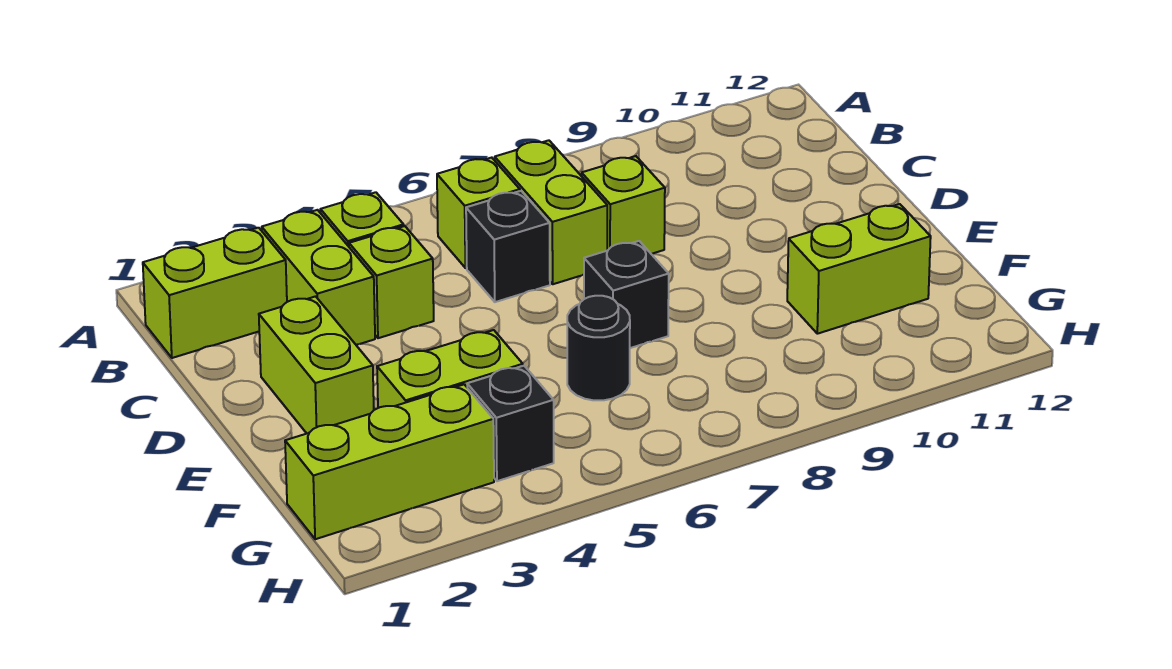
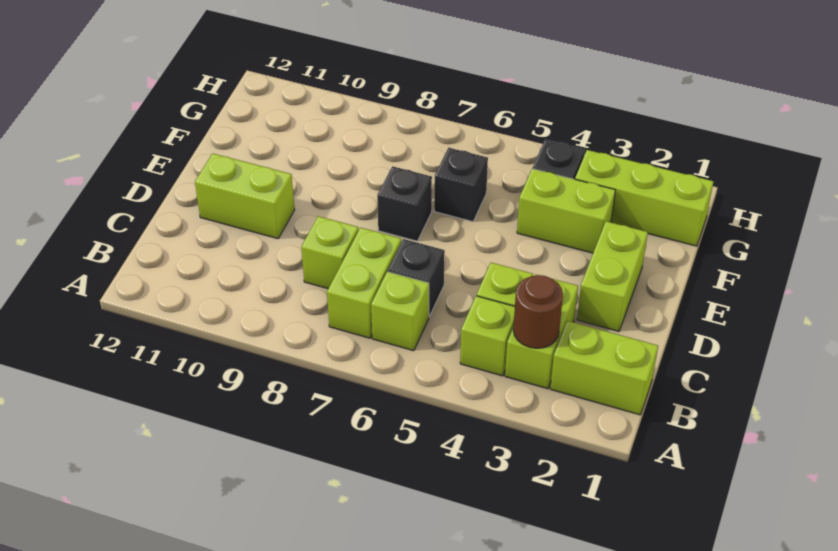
none -> brown 1x1 round brick [513,275,563,348]
black 1x1 round brick [567,296,630,400] -> black 1x1 brick [434,148,488,222]
lime 1x2 brick [787,204,931,334] -> lime 1x2 brick moved to [195,153,295,239]

